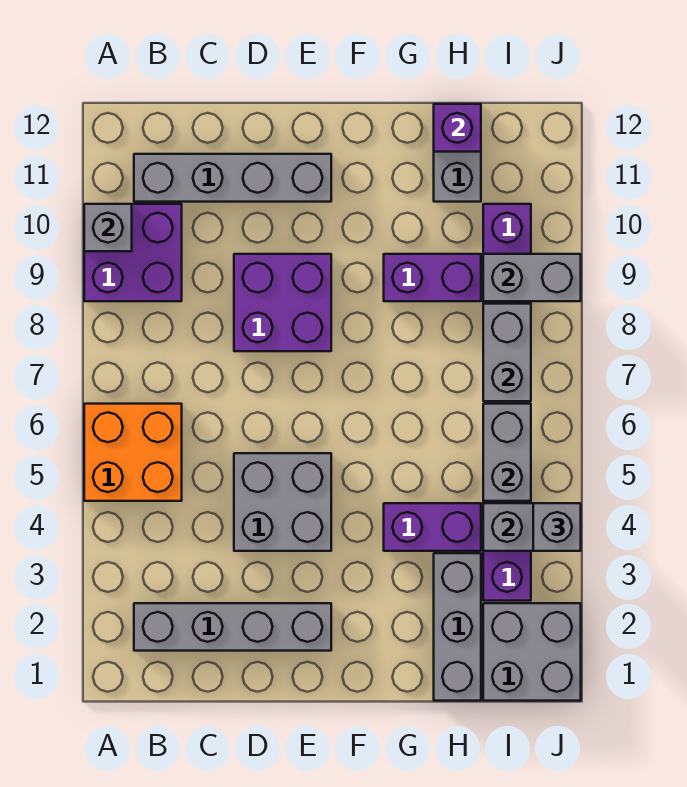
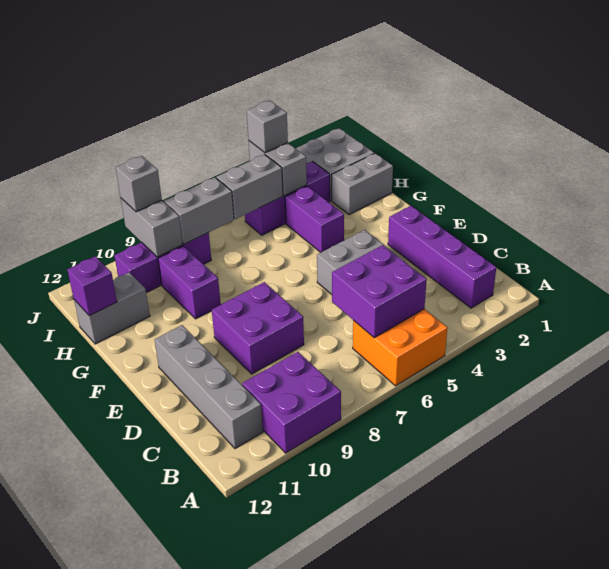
grey 1x1 brick [84,204,132,251] -> grey 1x1 brick moved to [116,156,162,212]
grey 1x4 brick [134,603,331,651] -> purple 1x4 brick [388,206,496,308]
none -> purple 2x2 brick [332,245,427,338]
grey 1x3 brick [434,553,481,701] -> grey 1x2 brick [332,153,393,215]

